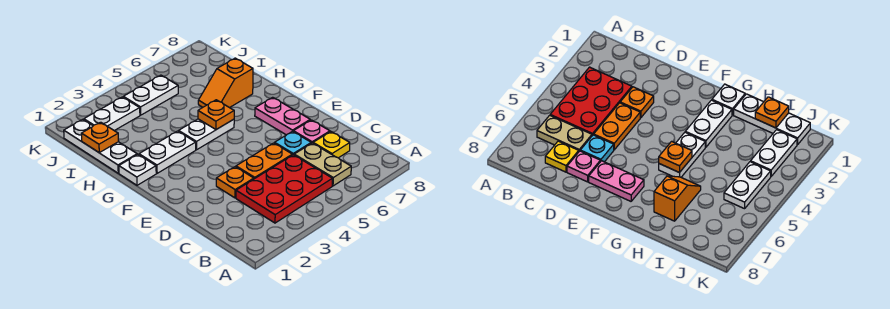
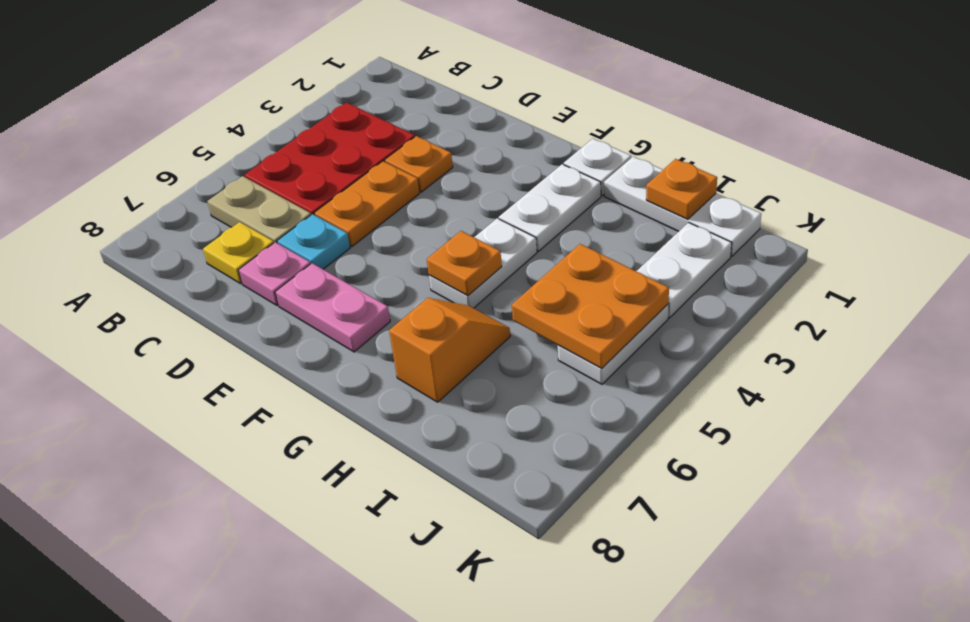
none -> orange 2x2 plate [512,244,669,369]

